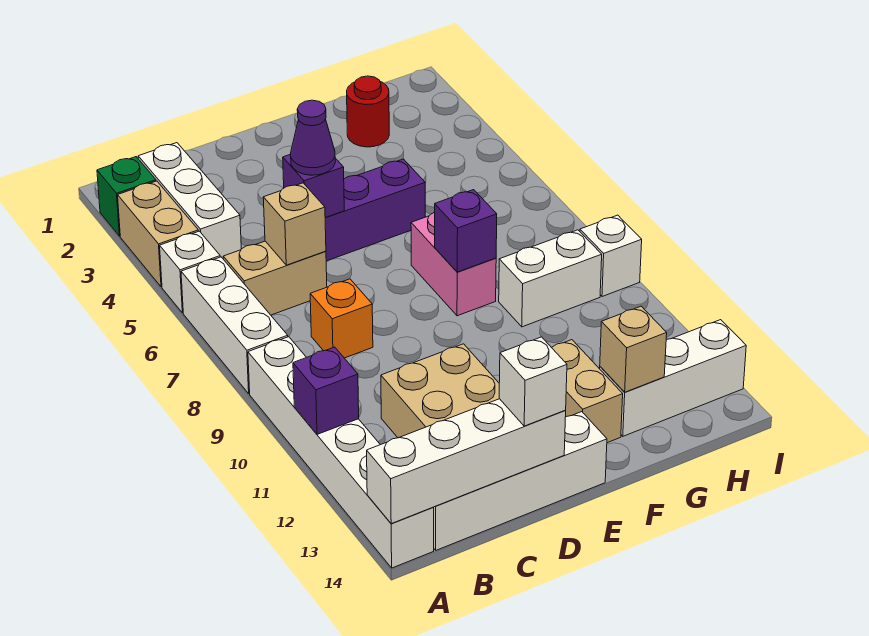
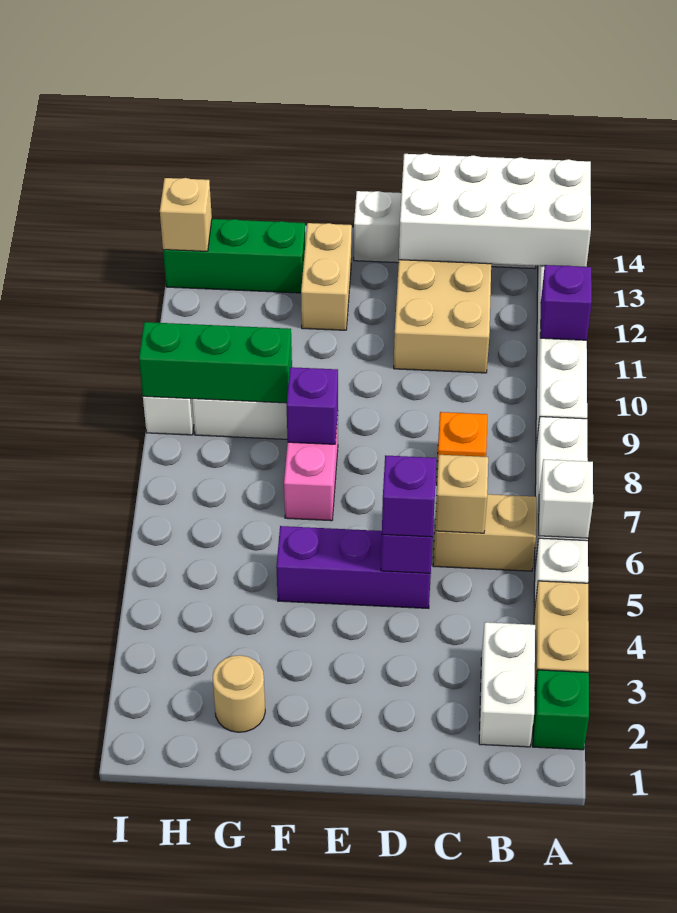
white 1x4 brick [367,399,566,524] -> white 2x4 brick [399,154,591,267]
white 1x3 brick [138,143,241,258] -> white 1x2 brick [479,622,535,747]
purple 1x1 cone [291,100,335,175] -> purple 1x1 brick [382,455,436,537]
white 1x1 brick [499,337,567,426] -> white 1x1 brick moved to [539,459,593,538]
red 1x1 round brick [347,76,389,147] -> tan 1x1 round brick [213,655,265,732]
none -> green 1x3 brick [139,322,292,403]
white 1x3 brick [600,320,746,436] -> green 1x3 brick [163,219,305,293]
tan 1x1 brick [600,306,667,392] -> tan 1x1 brick moved to [160,178,212,251]

